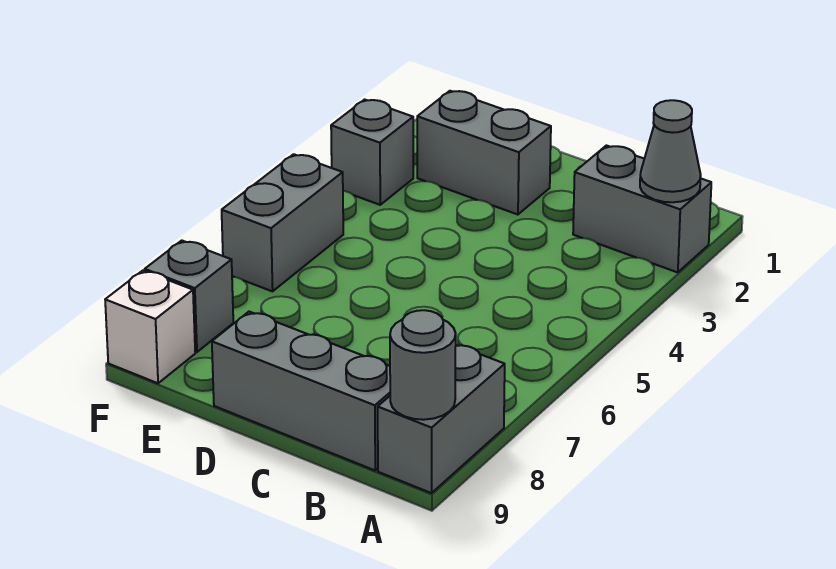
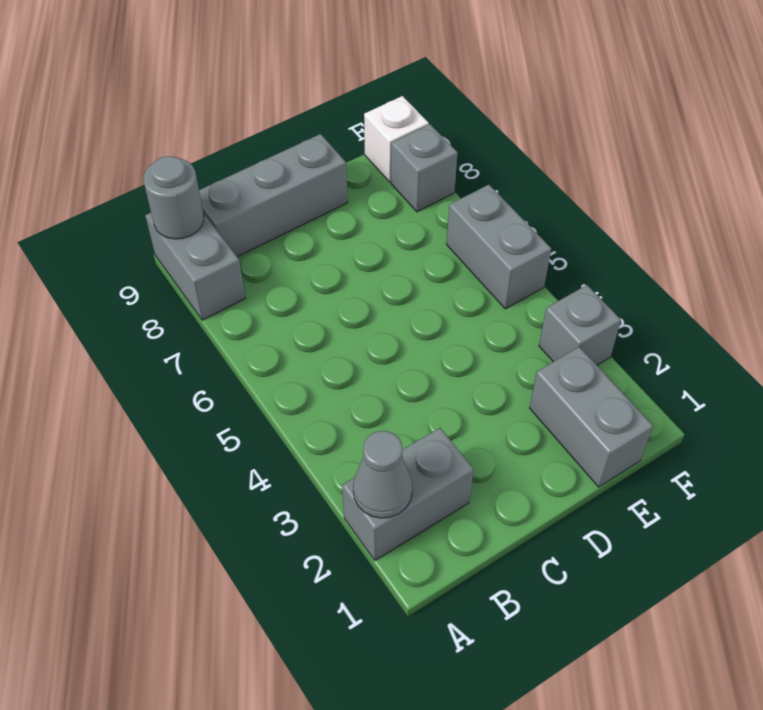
grey 1x2 brick [417,91,551,215] -> grey 1x2 brick turned to [530,347,653,487]

